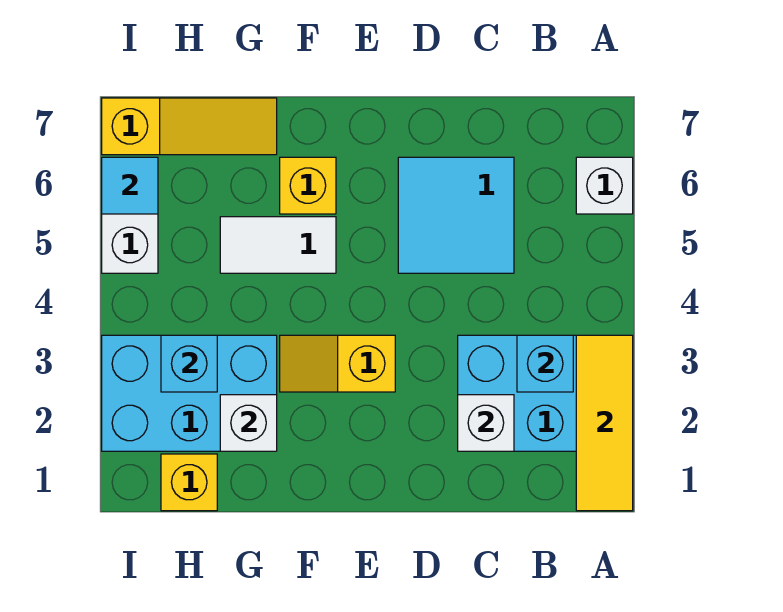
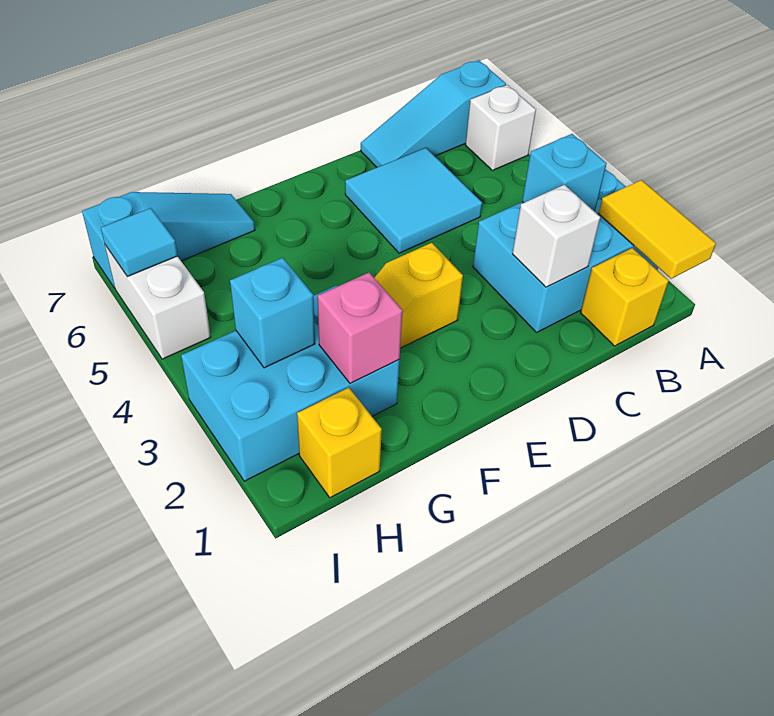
yellow 1x3 tile [576,335,633,511] -> yellow 1x2 tile [598,180,716,279]
none -> cyan 1x3 slope [361,60,506,167]
white 1x2 tile [220,217,336,273] -> none
yellow 1x1 brick [280,157,336,214] -> yellow 1x1 brick moved to [581,248,669,346]
white 1x1 brick [220,395,277,451] -> pink 1x1 brick [318,273,403,384]
yellow 1x3 slope [102,98,277,155] -> cyan 1x3 slope [82,192,255,288]

